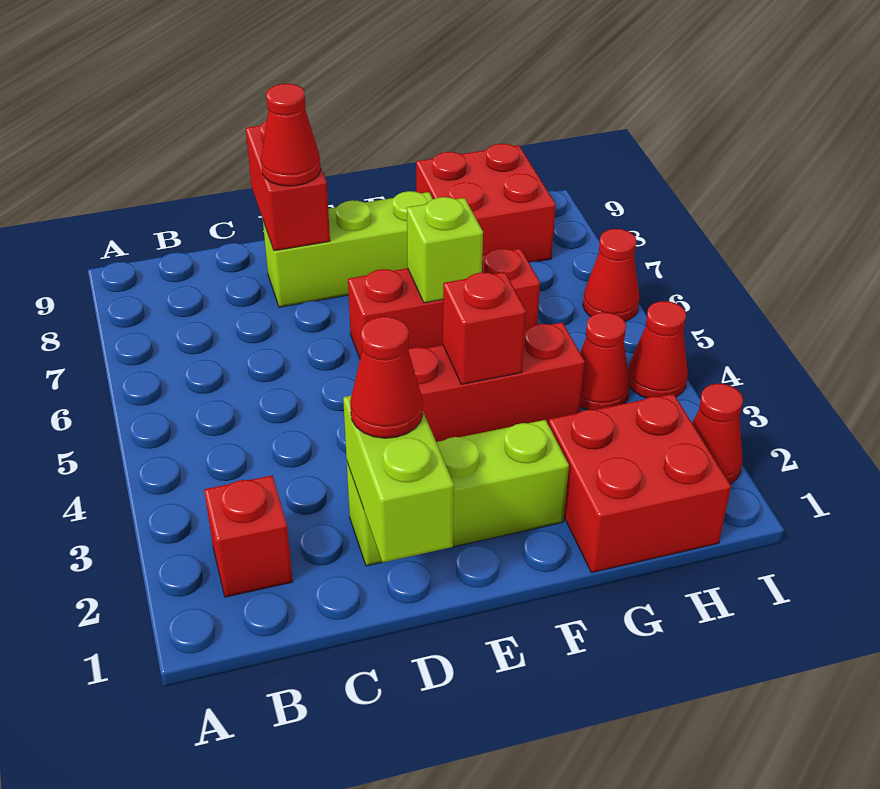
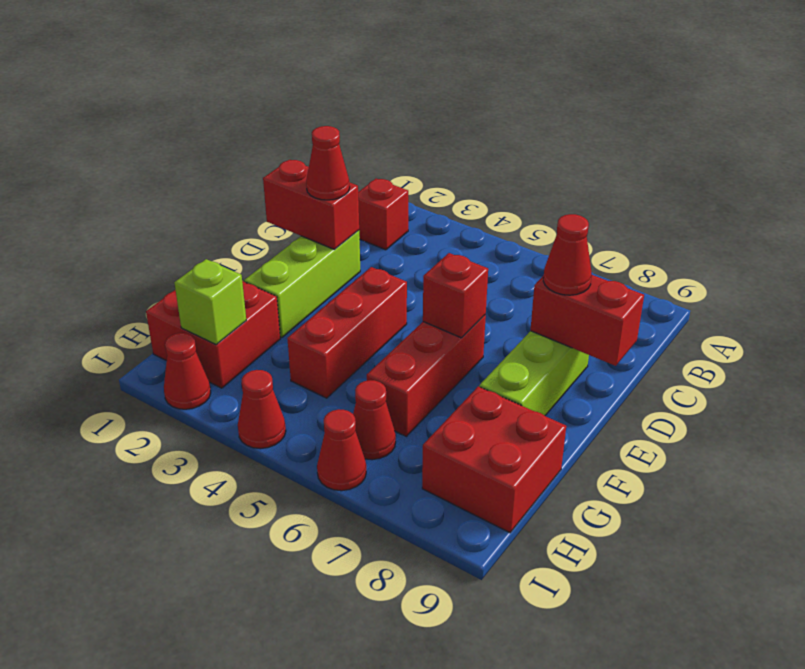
lime 1x2 brick [343,396,454,562] -> red 1x2 brick [263,160,359,250]
red 1x1 brick [443,272,526,384] -> red 1x1 brick moved to [423,253,488,338]
lime 1x1 brick [407,197,483,303] -> lime 1x1 brick moved to [174,259,246,345]
red 1x1 cone [580,312,630,410] -> red 1x1 cone moved to [353,380,396,460]

